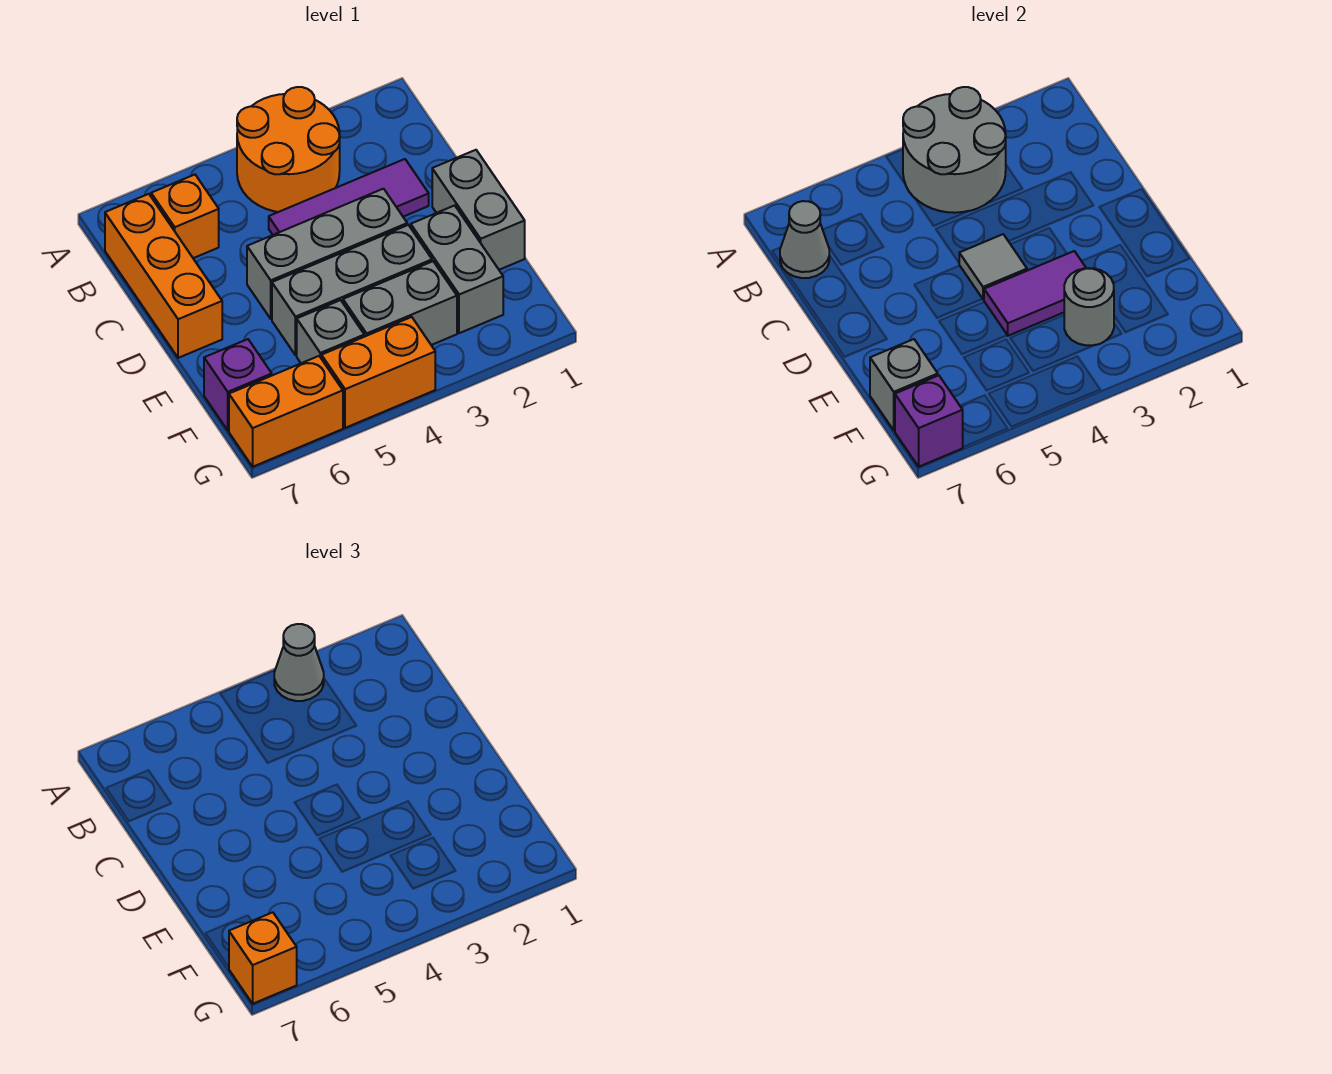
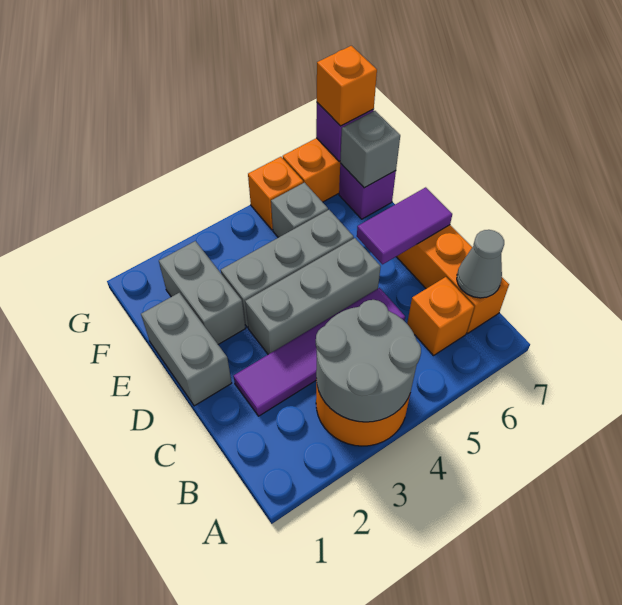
grey 1x1 cone [274,624,324,701] -> none
purple 1x3 tile [269,159,429,235] -> purple 1x4 tile [234,288,405,416]
grey 1x1 tile [959,234,1027,300] -> none
purple 1x2 tile [984,251,1086,336] -> purple 1x2 tile moved to [357,187,452,264]
grey 1x2 brick [343,261,457,345] -> none
grey 1x1 round brick [1064,268,1114,345] -> none
orange 1x2 brick [321,317,435,428] -> orange 1x1 brick [248,157,303,230]

